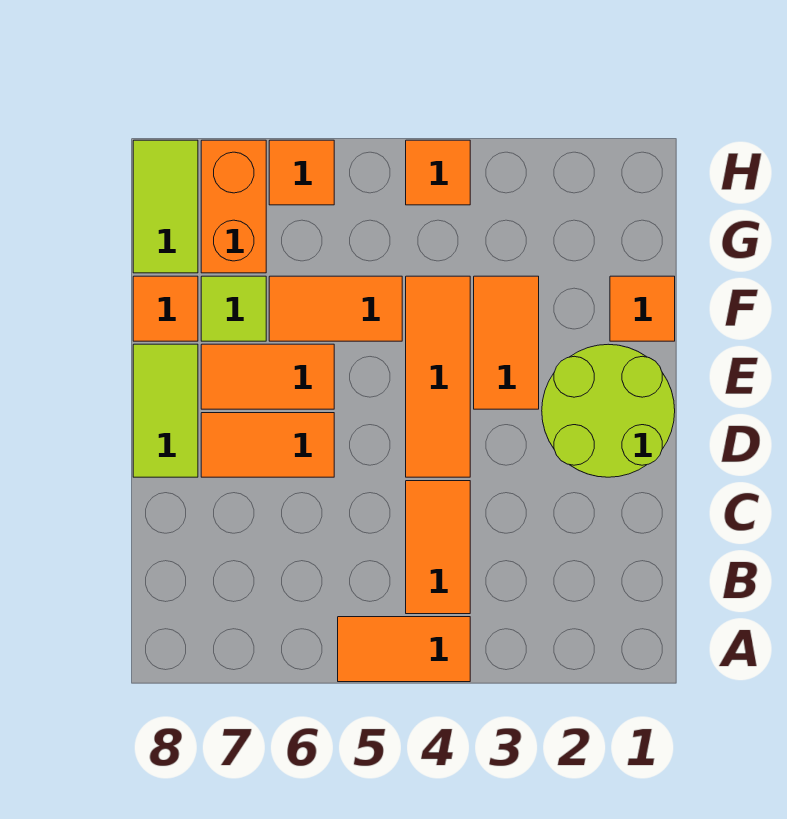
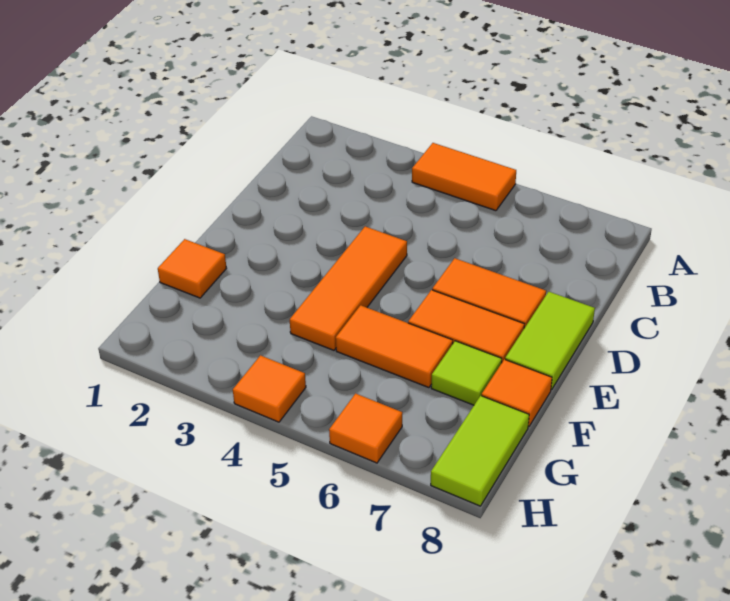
orange 1x2 tile [406,481,470,614] -> none
lime 2x2 round brick [542,344,675,477] -> none
orange 1x2 tile [474,276,539,409] -> none
orange 1x2 brick [201,140,266,273] -> none

